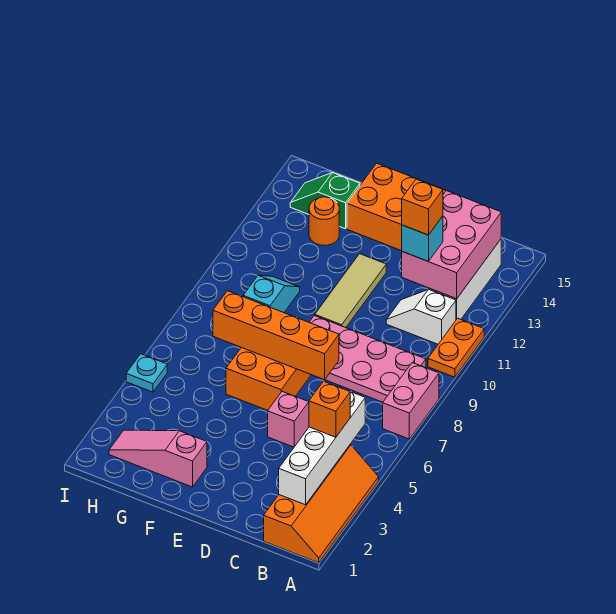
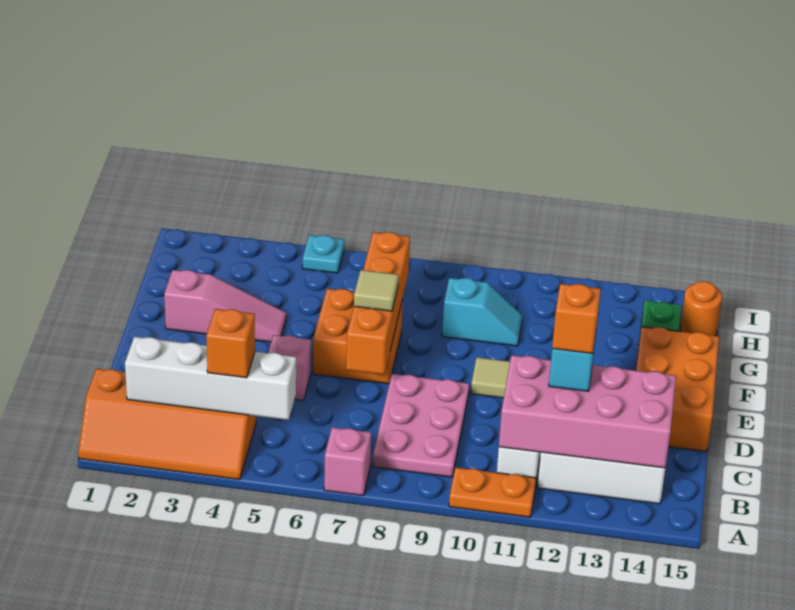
pink 1x2 brick [383,363,439,439] -> pink 1x1 brick [324,427,371,496]
pink 2x4 plate [309,315,426,402] -> pink 2x3 plate [372,374,469,477]
pink 2x3 brick [402,191,501,299] -> pink 2x4 brick [499,355,676,468]
none -> tan 1x1 tile [354,270,399,311]
pink 1x3 slope [109,430,207,487] -> pink 1x3 slope turned to [164,270,286,342]
orange 1x1 round brick [309,197,339,245] -> orange 1x1 round brick moved to [680,281,722,336]

